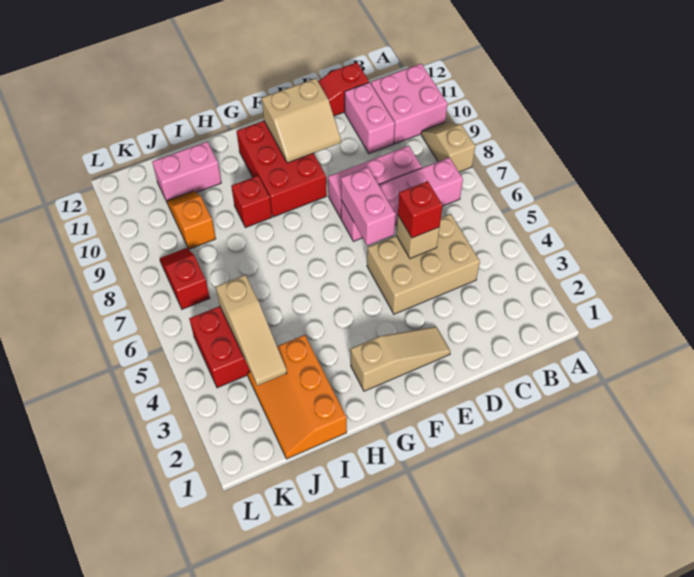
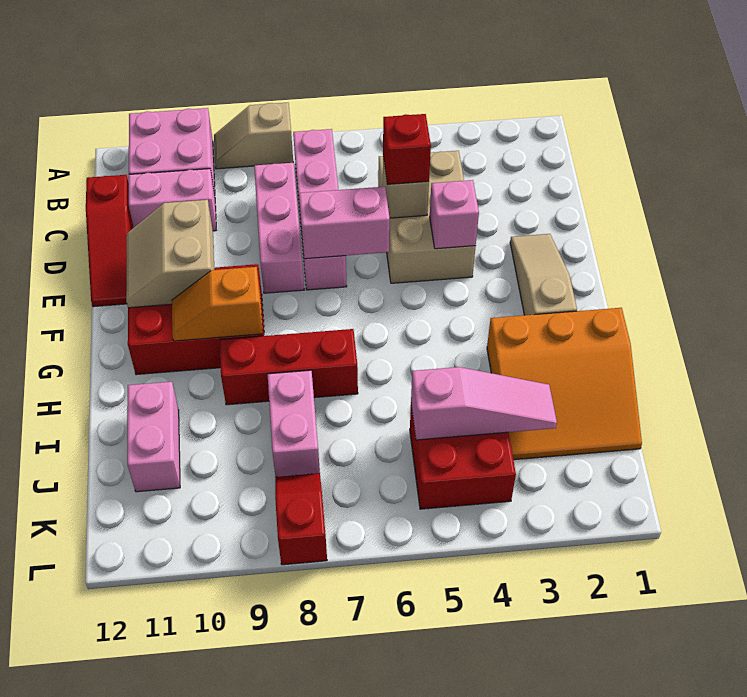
none -> pink 1x1 brick [430,180,479,249]
tan 2x2 slope [262,78,341,163] -> tan 2x2 slope turned to [126,200,214,308]
red 1x1 brick [231,176,272,228] -> red 1x3 brick [220,329,358,405]
orange 2x3 slope [247,335,347,459] -> orange 3x3 slope [487,308,642,460]
none -> pink 1x2 brick [268,370,320,477]
tan 1x3 slope [216,275,287,386] -> pink 1x3 slope [411,367,557,440]
orange 1x2 slope [167,191,216,249] -> orange 1x2 slope moved to [172,267,263,341]
red 1x2 slope [160,248,210,309] -> red 1x2 slope turned to [275,473,327,565]

